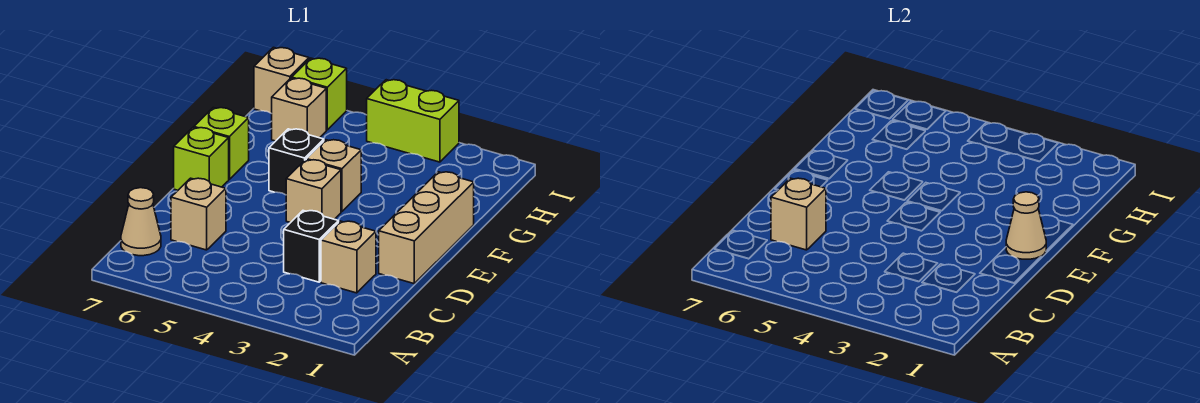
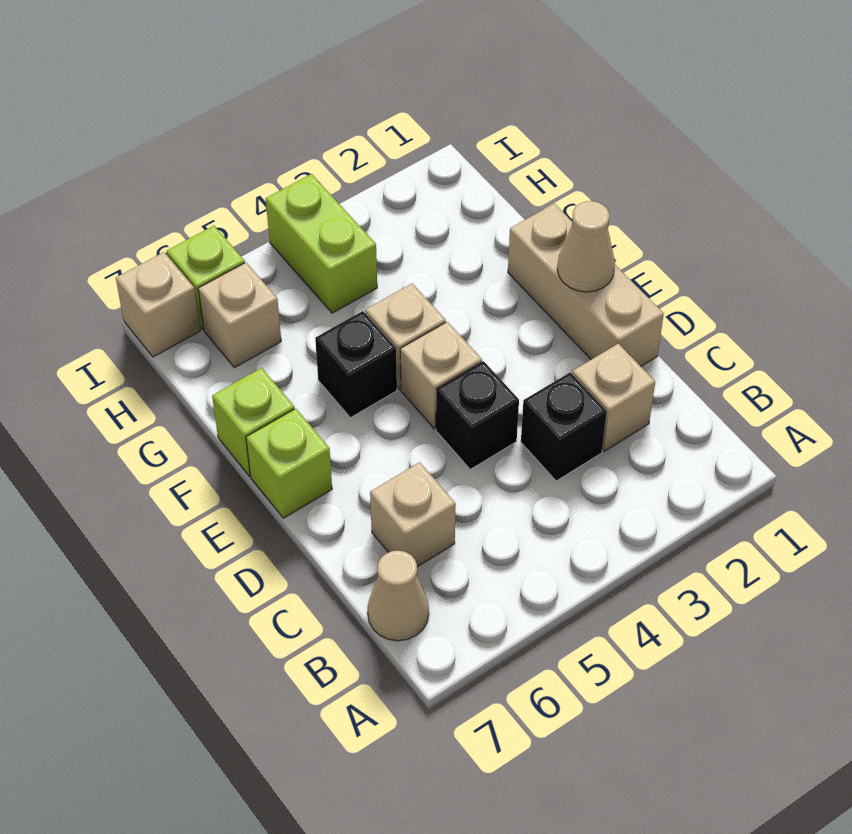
tan 1x1 brick [771,178,826,250] -> none
none -> black 1x1 brick [436,361,519,469]
lime 1x2 brick [367,80,459,162] -> lime 1x2 brick turned to [266,174,377,313]

